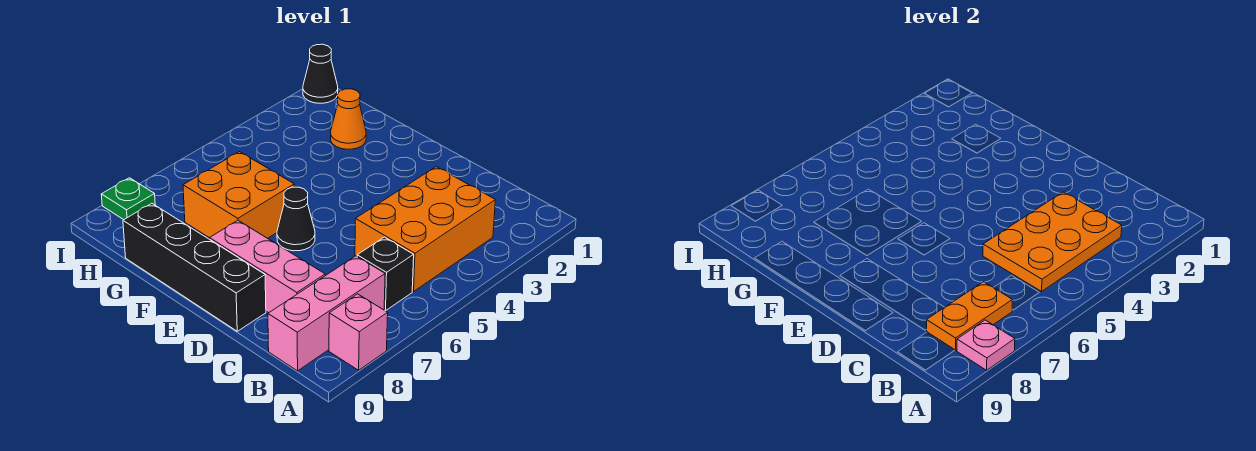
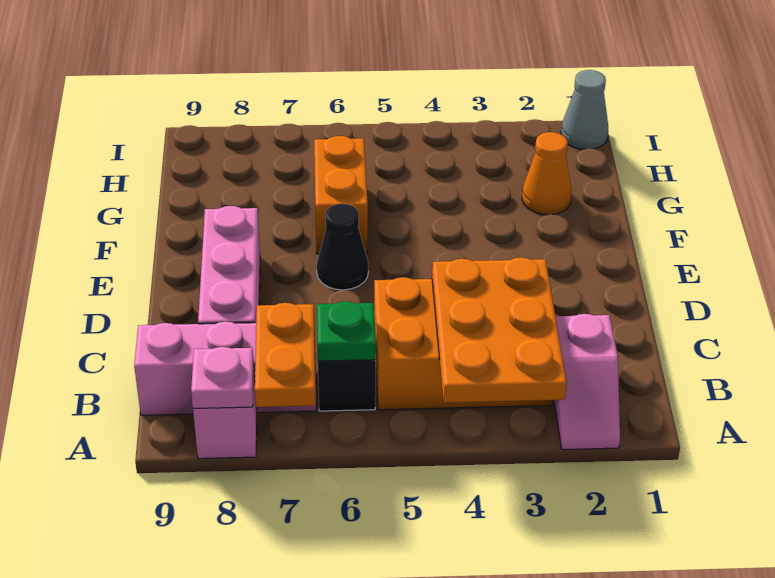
none -> pink 1x2 slope [554,314,620,450]
orange 2x3 plate [983,192,1122,291] -> orange 2x3 plate turned to [432,258,567,403]
orange 1x2 plate [926,282,1012,350] -> orange 1x2 plate turned to [255,303,316,407]
black 1x4 brick [123,203,266,331] -> none
orange 2x2 brick [183,152,294,238] -> orange 1x2 brick [314,136,368,254]
black 1x1 cone [303,44,338,103] -> grey 1x1 cone [561,70,608,149]
green 1x1 plate [101,178,155,220] -> green 1x1 plate moved to [317,301,376,361]

